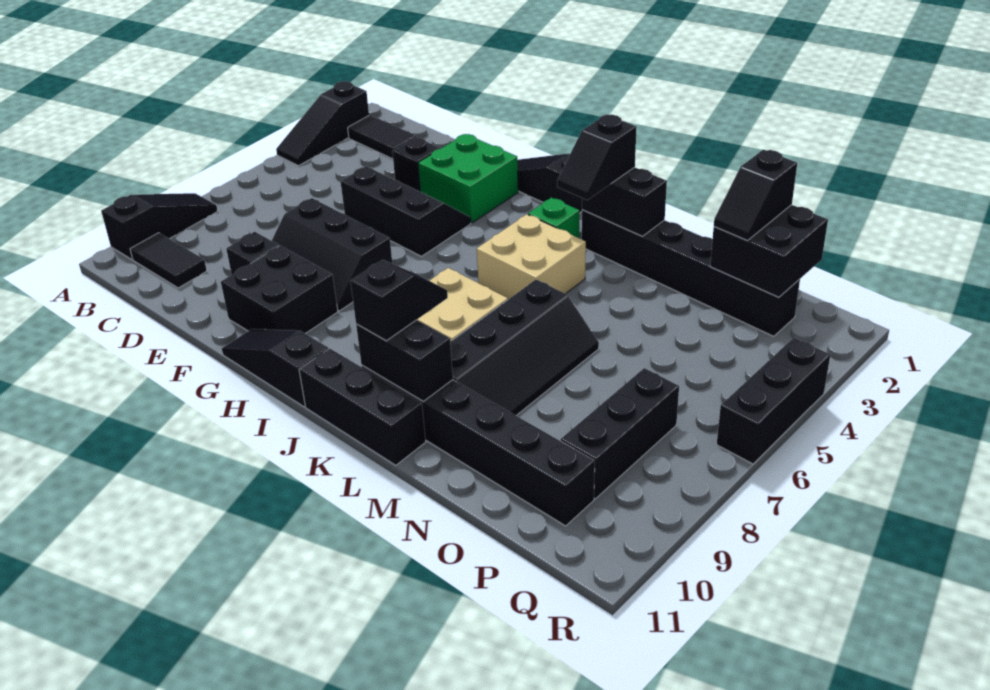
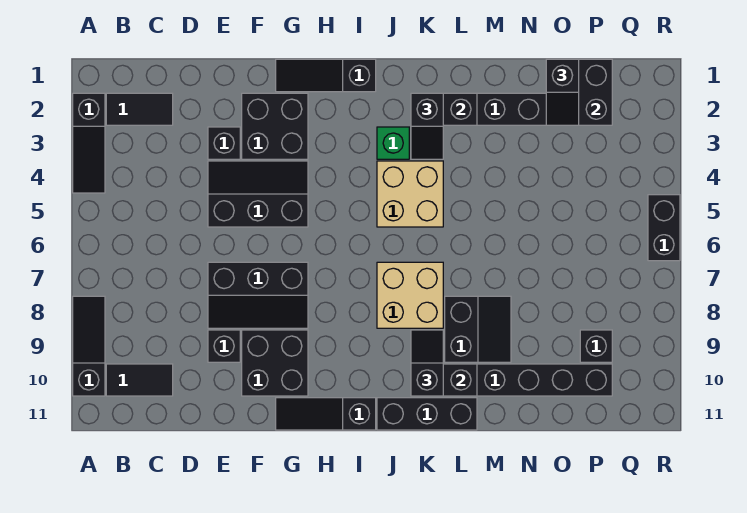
green 2x2 brick [418,134,518,223] -> black 2x2 brick [242,93,308,159]
black 2x4 slope [450,279,599,415] -> black 2x2 slope [445,296,511,362]
black 1x3 brick [560,368,679,499] -> black 1x1 brick [580,330,612,362]
black 1x3 brick [717,338,830,464] -> black 1x2 brick [648,195,680,261]

